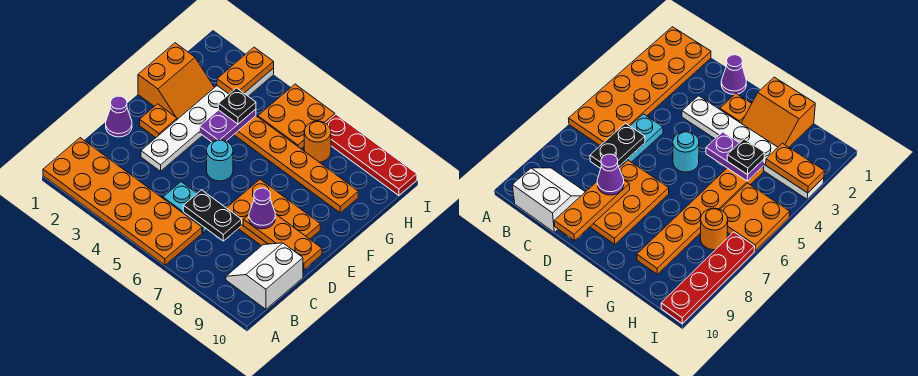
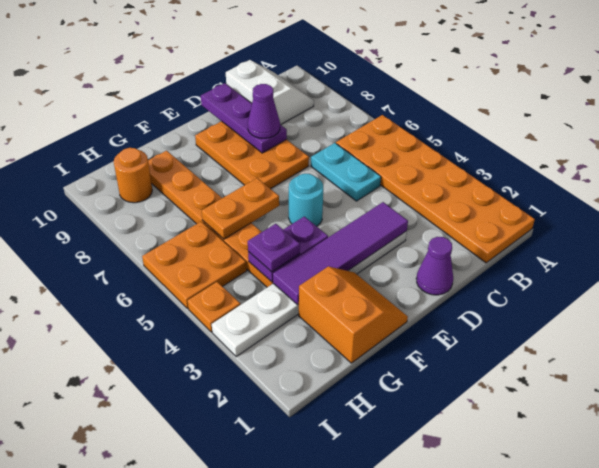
white 2x2 slope [226,243,303,309] -> white 2x2 slope turned to [226,60,314,125]
black 1x2 plate [183,190,242,241] -> none
none -> purple 1x4 tile [273,202,408,305]
orange 1x3 plate [243,214,322,270] -> purple 1x3 plate [201,83,287,153]
orange 1x1 plate [140,104,177,138] -> orange 1x1 plate moved to [188,282,240,332]
orange 2x2 slope [138,43,214,119] -> orange 2x2 slope turned to [298,266,408,363]
black 1x1 plate [218,88,256,124] -> purple 1x1 plate [248,224,300,272]
orange 1x2 plate [217,47,274,94] -> orange 1x2 plate moved to [202,178,279,239]
orange 1x1 round brick [304,121,331,162] -> orange 1x1 round brick moved to [114,148,152,203]
red 1x4 plate [326,115,417,196] -> none

